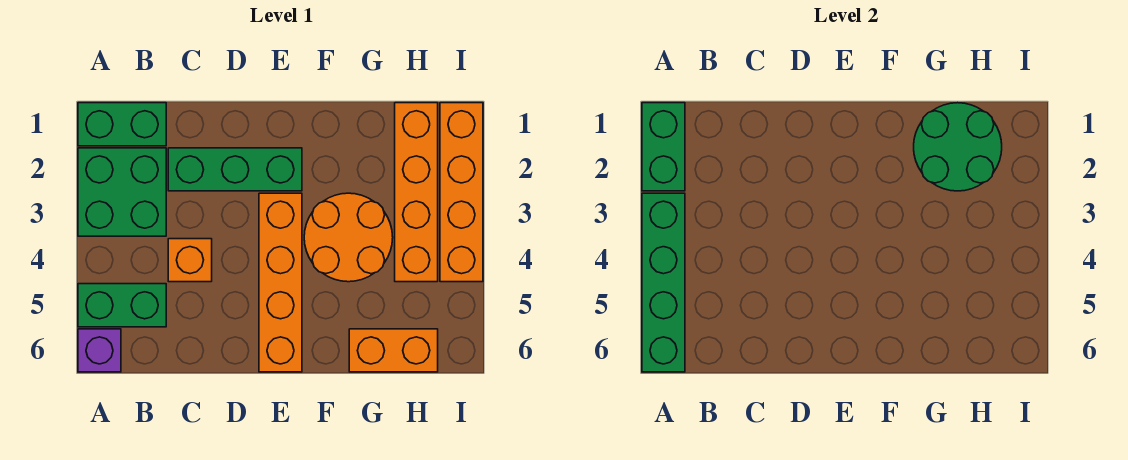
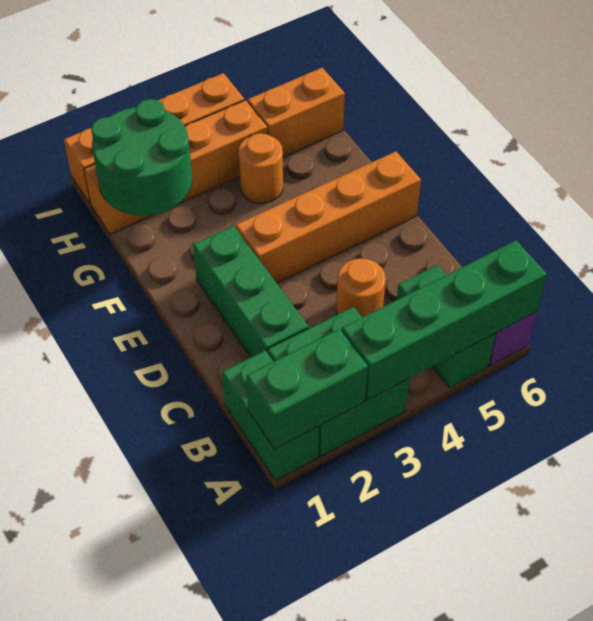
orange 1x1 brick [168,239,212,282] -> orange 1x1 round brick [336,259,386,317]
orange 2x2 round brick [304,193,393,282] -> orange 1x1 round brick [238,133,283,203]
orange 1x2 brick [349,329,438,372] -> orange 1x2 brick turned to [247,68,345,157]

